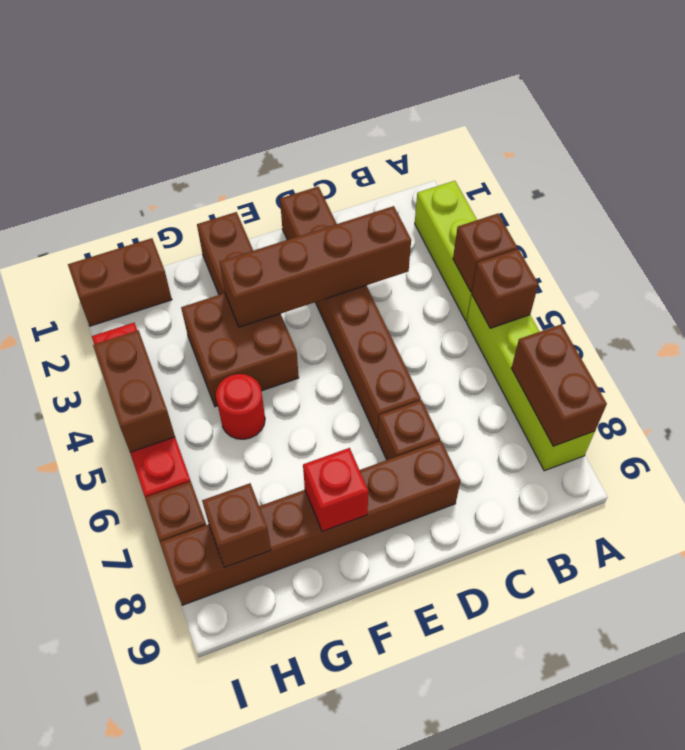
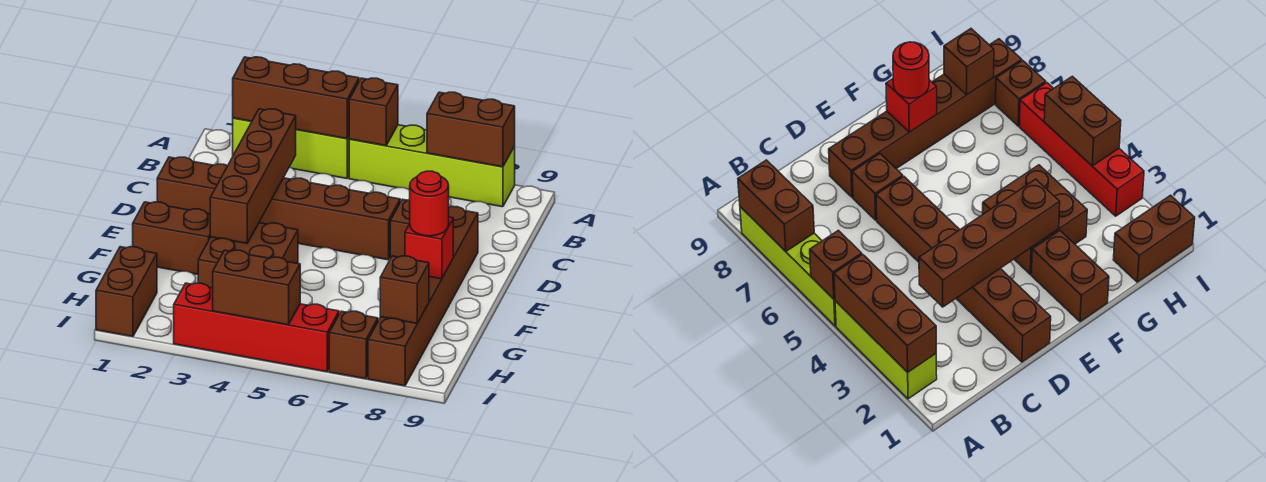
brown 1x1 brick [453,214,517,292] -> brown 1x3 brick [233,57,359,138]
red 1x1 round brick [216,374,265,439] -> red 1x1 round brick moved to [410,171,449,236]

